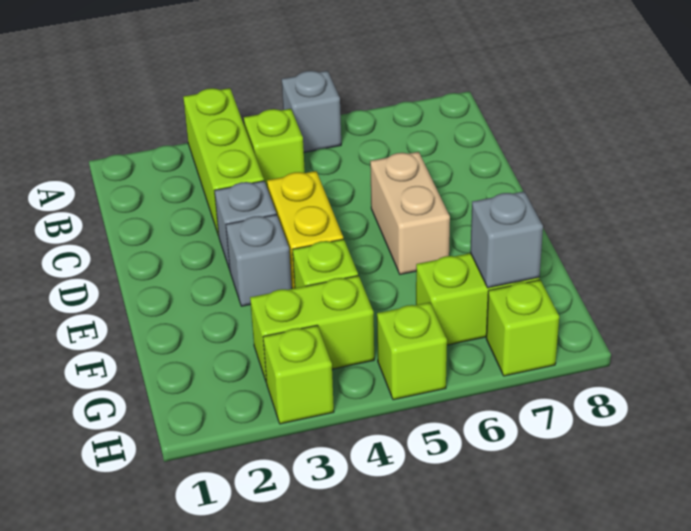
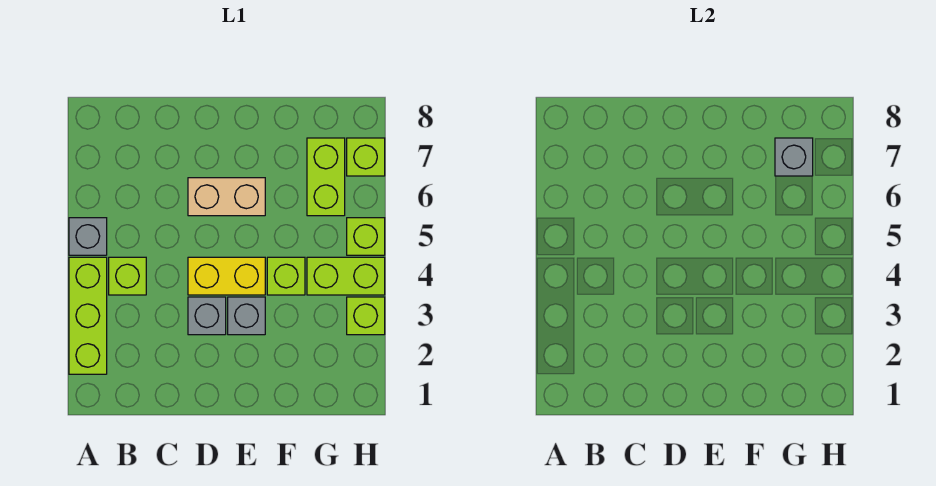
lime 1x3 brick [183,88,264,236] -> lime 1x3 brick turned to [69,257,107,374]
lime 1x2 brick [250,276,374,383] -> lime 1x2 brick turned to [307,257,385,295]

